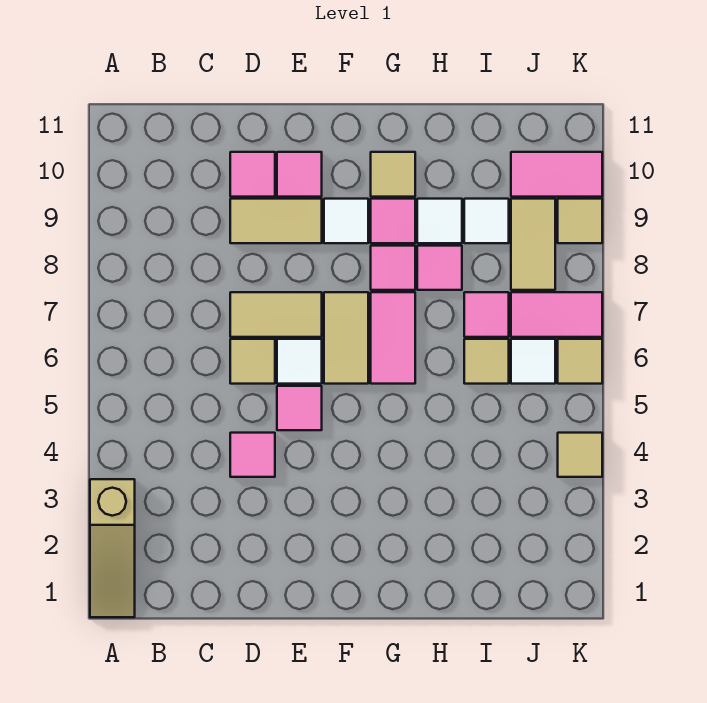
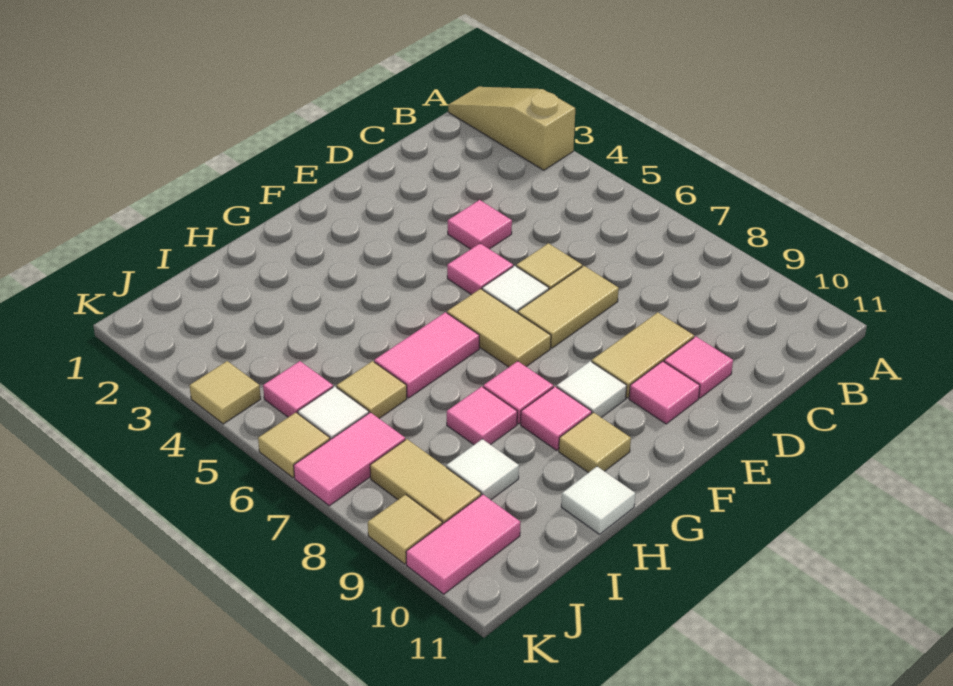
pink 1x2 tile [371,292,415,384] -> pink 1x2 tile turned to [374,312,479,398]
white 1x1 tile [417,199,462,243] -> white 1x1 tile moved to [561,467,635,534]
pink 1x1 tile [464,292,509,337] -> pink 1x1 tile moved to [263,361,333,417]

